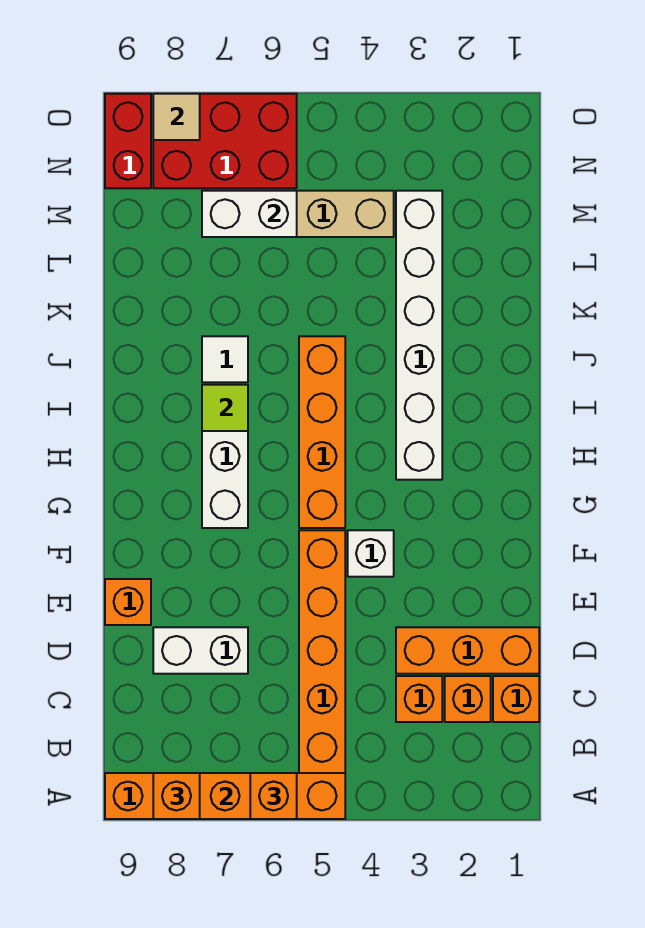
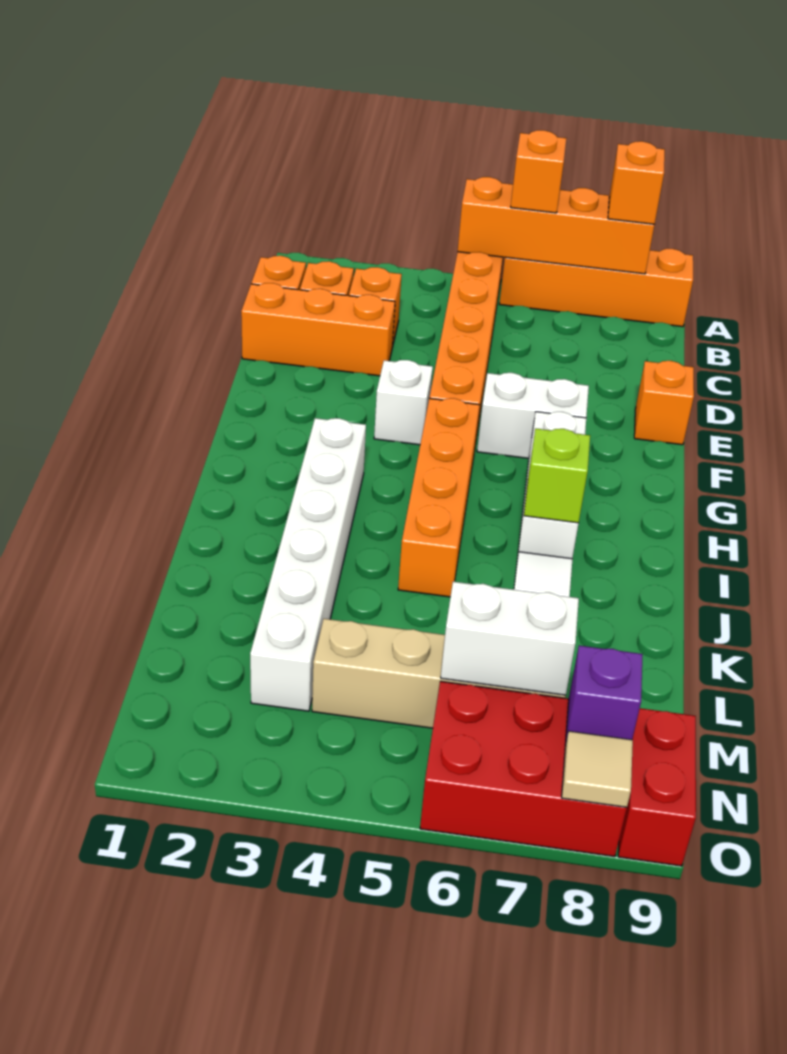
white 1x2 brick [153,627,248,674] -> white 1x2 brick moved to [477,373,589,458]
lime 1x1 tile [202,385,248,431] -> lime 1x1 brick [524,429,590,523]
none -> purple 1x1 brick [565,646,643,745]

